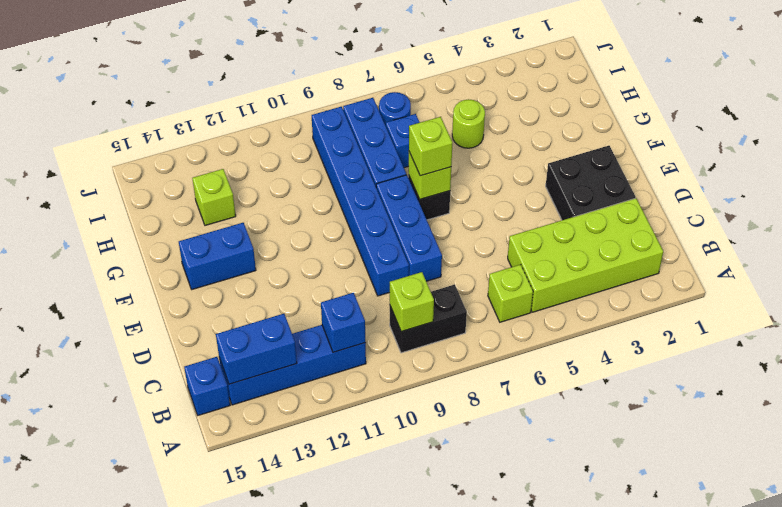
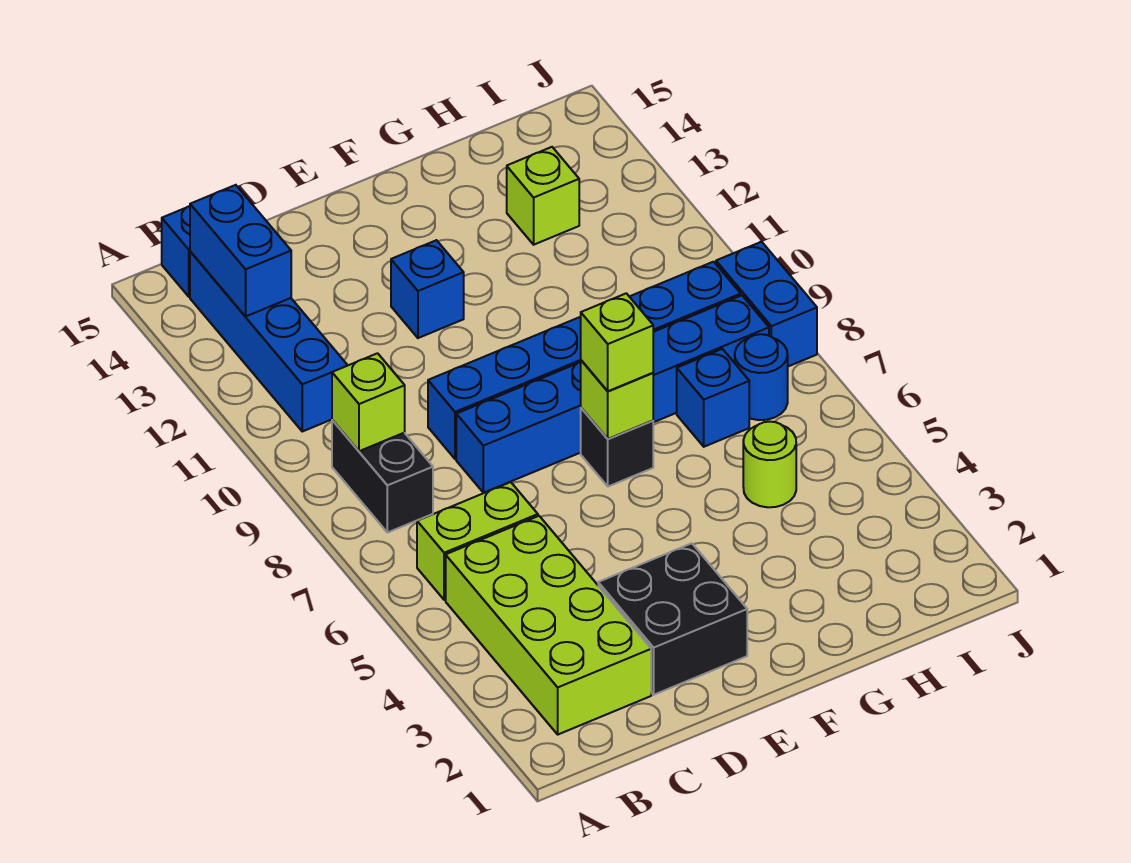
lime 1x1 brick [488,264,533,322] -> lime 1x2 brick [417,482,538,600]
blue 1x1 brick [321,293,366,352] -> blue 1x1 brick moved to [391,240,464,338]
blue 1x2 brick [179,223,256,289] -> blue 1x2 brick moved to [716,242,817,366]

